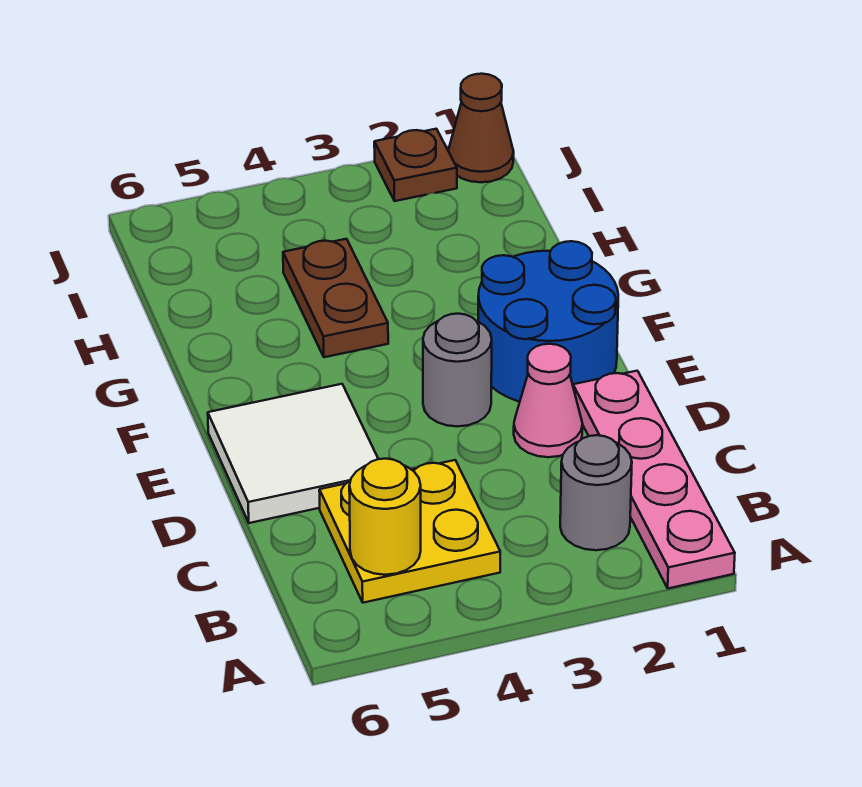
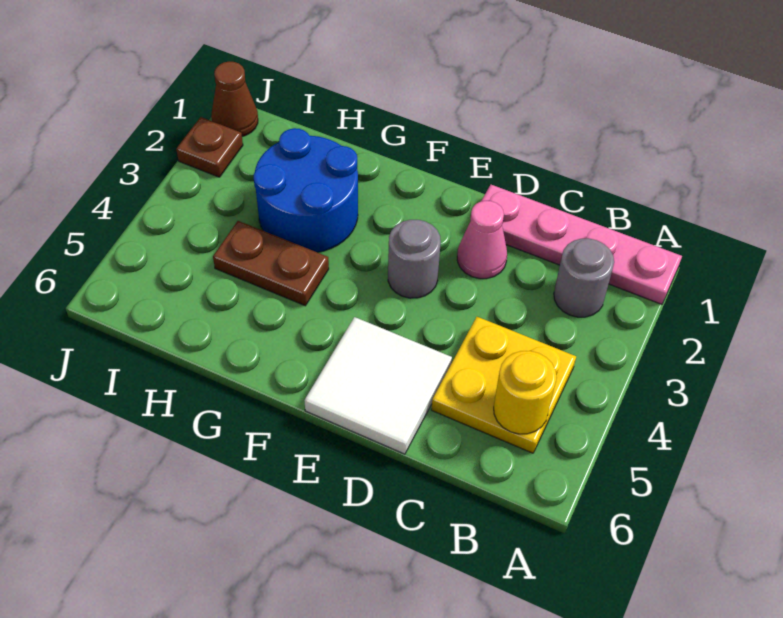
blue 2x2 round brick [478,241,618,402] -> blue 2x2 round brick moved to [254,128,358,252]

